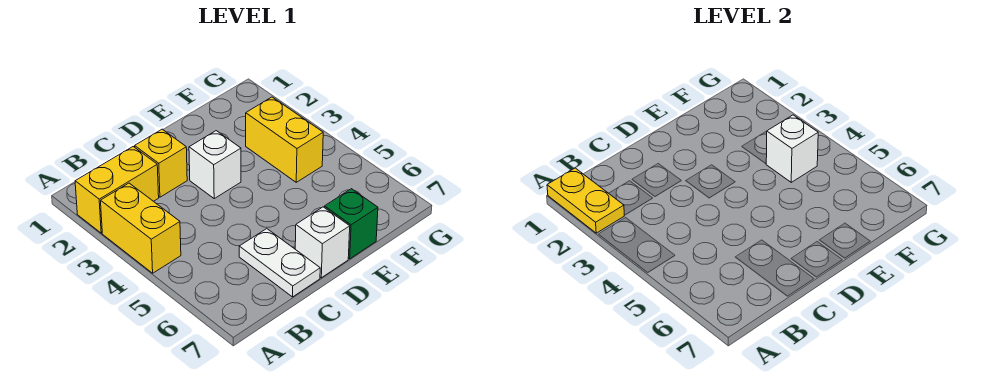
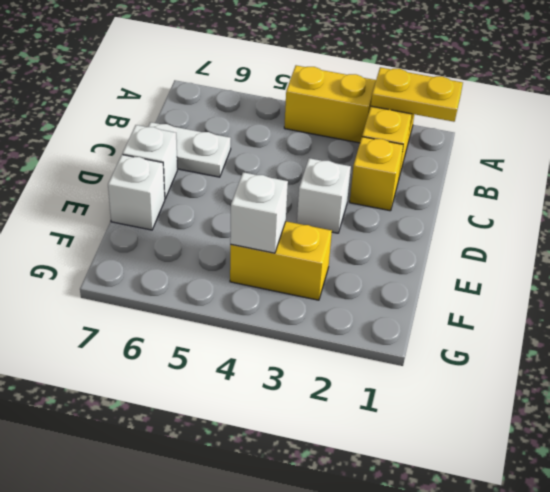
green 1x1 brick [324,189,378,259] -> white 1x1 brick [108,155,165,230]

